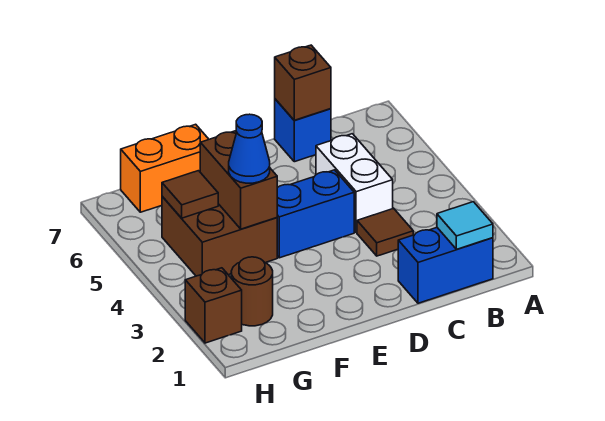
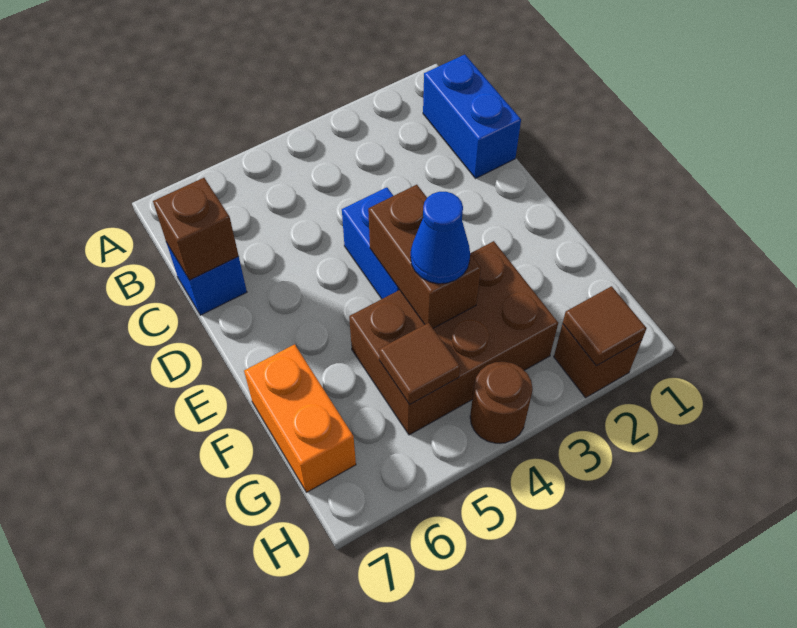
cyan 1x1 tile [437,202,493,249] -> none
brown 1x1 tile [357,208,413,256] -> brown 1x1 tile moved to [563,286,647,366]
white 1x2 brick [316,134,393,233] -> none
brown 2x2 brick [162,196,277,276] -> brown 2x3 brick [349,241,558,435]
brown 1x2 brick [200,131,277,229] -> brown 1x2 brick turned to [368,185,481,328]
brown 1x1 round brick [231,257,273,326] -> brown 1x1 round brick moved to [470,362,533,443]

